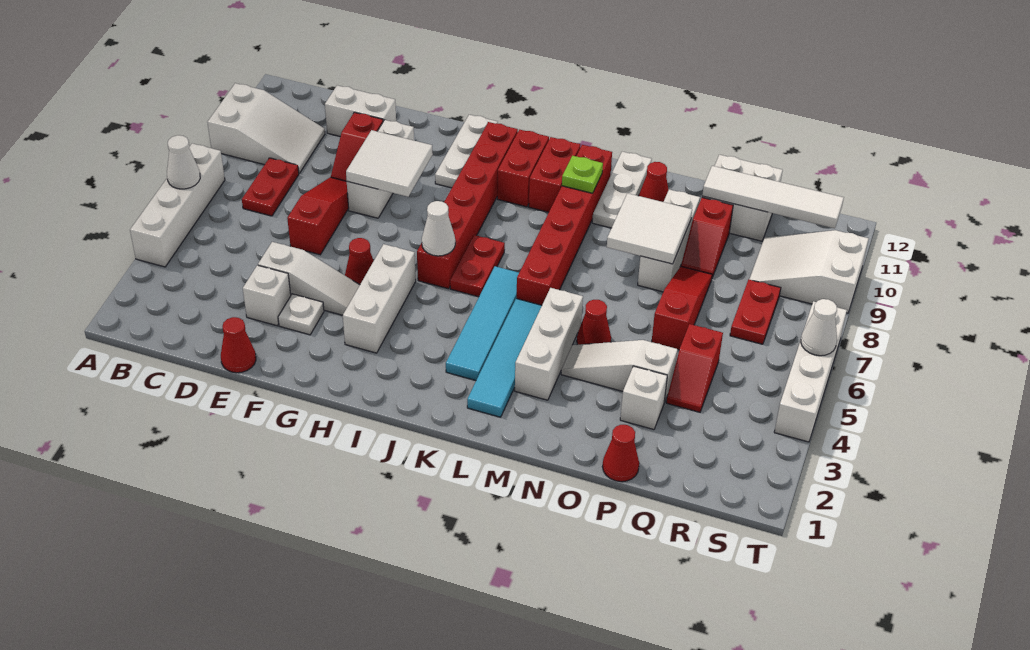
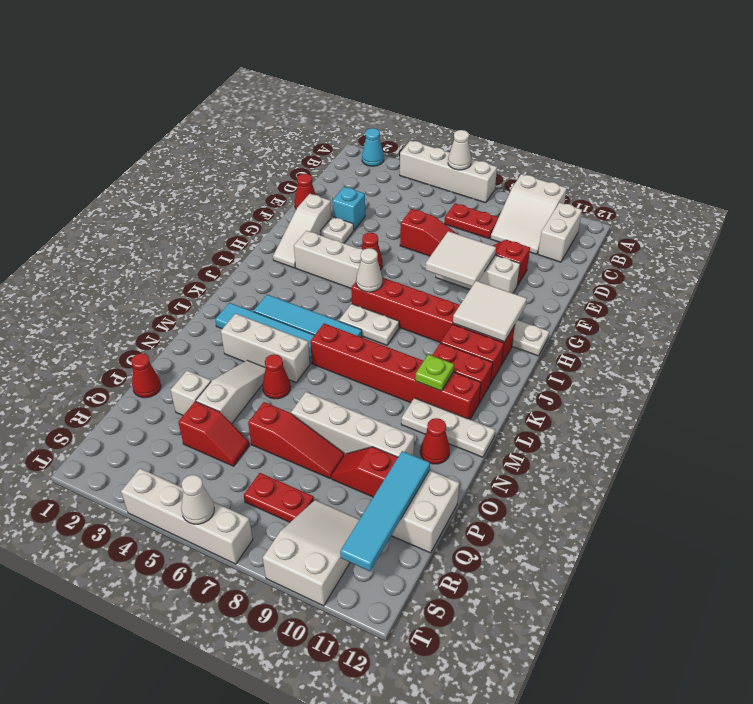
none -> cyan 1x1 cone [362,128,384,166]
white 1x2 brick [325,85,396,137] -> white 1x2 brick moved to [538,203,582,262]
white 1x1 brick [243,265,291,326] -> cyan 1x1 brick [332,187,365,230]
white 1x3 slope [258,242,360,315] -> white 1x3 slope moved to [273,194,331,268]
red 1x2 plate [450,235,505,297] -> white 1x2 plate [339,304,399,345]
white 2x2 tile [607,193,692,264] -> white 2x2 tile moved to [453,281,527,342]
white 1x3 brick [638,189,700,292] -> white 1x4 brick [291,392,414,457]
white 1x4 tile [702,166,844,228] -> cyan 1x4 tile [340,451,430,571]
red 1x2 slope [666,324,723,412] -> red 1x2 slope turned to [178,401,249,466]

